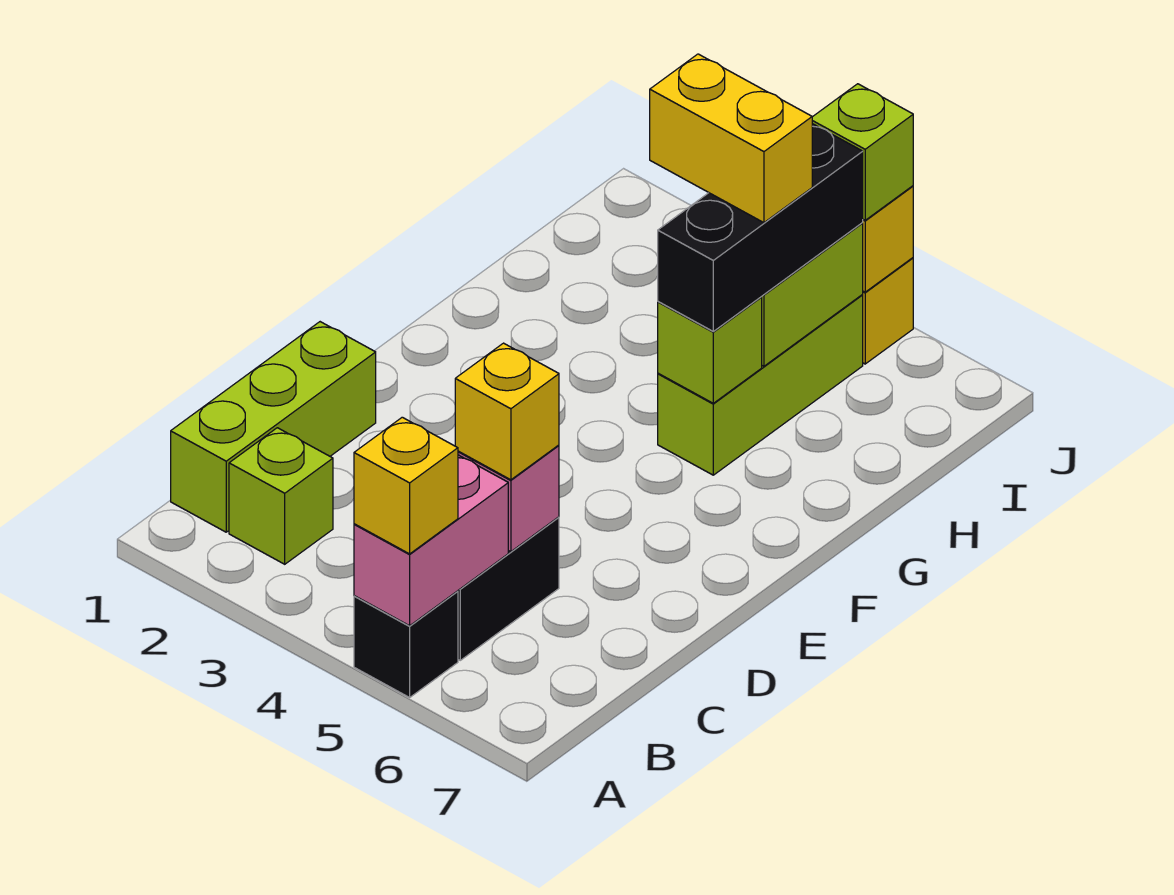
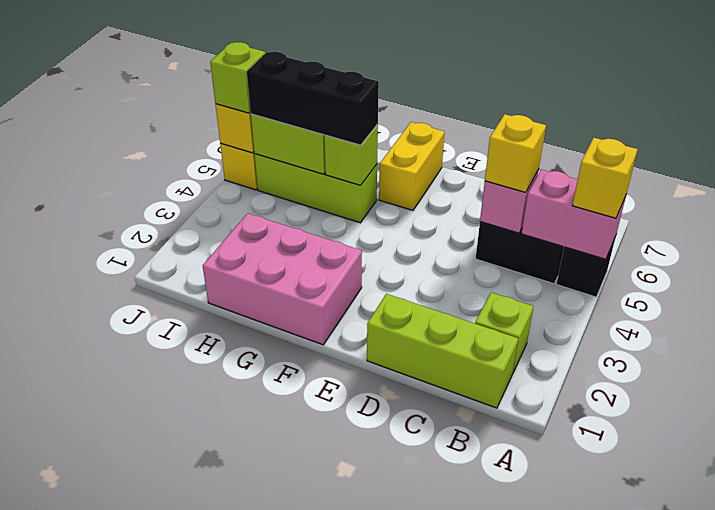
none -> pink 2x3 brick [203,213,362,345]
yellow 1x2 brick [650,54,812,223] -> yellow 1x2 brick moved to [379,122,445,210]

